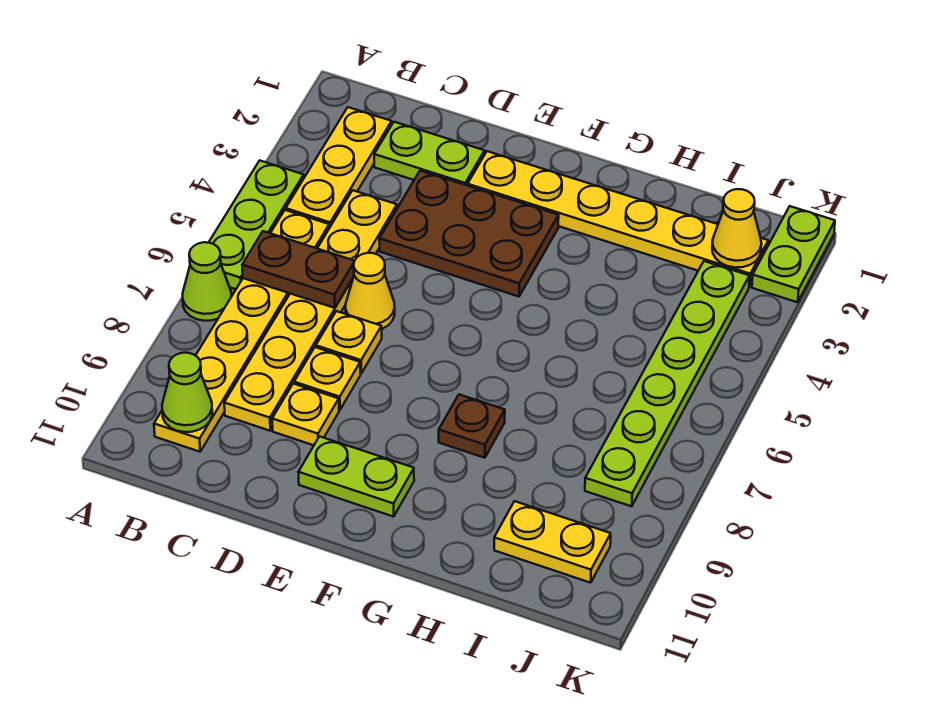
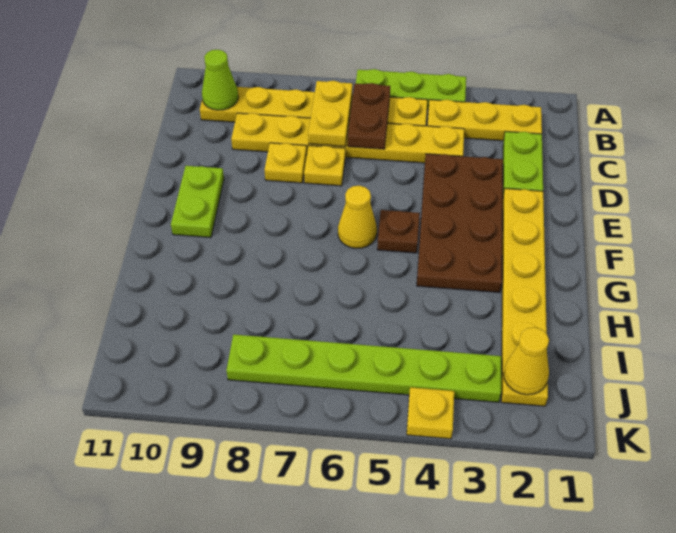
lime 1x1 cone [182,242,231,321] -> none
brown 2x3 plate [379,171,559,297] -> brown 2x4 plate [417,154,503,293]
yellow 1x1 cone [345,253,395,329] -> yellow 1x1 cone moved to [338,186,377,248]
yellow 1x1 plate [272,384,339,445] -> yellow 1x1 plate moved to [407,387,454,439]
brown 1x1 plate [439,395,505,458] -> brown 1x1 plate moved to [377,210,420,253]
yellow 1x2 plate [494,501,611,583] -> yellow 1x2 plate moved to [308,81,353,146]
lime 1x2 plate [752,206,835,302] -> none

